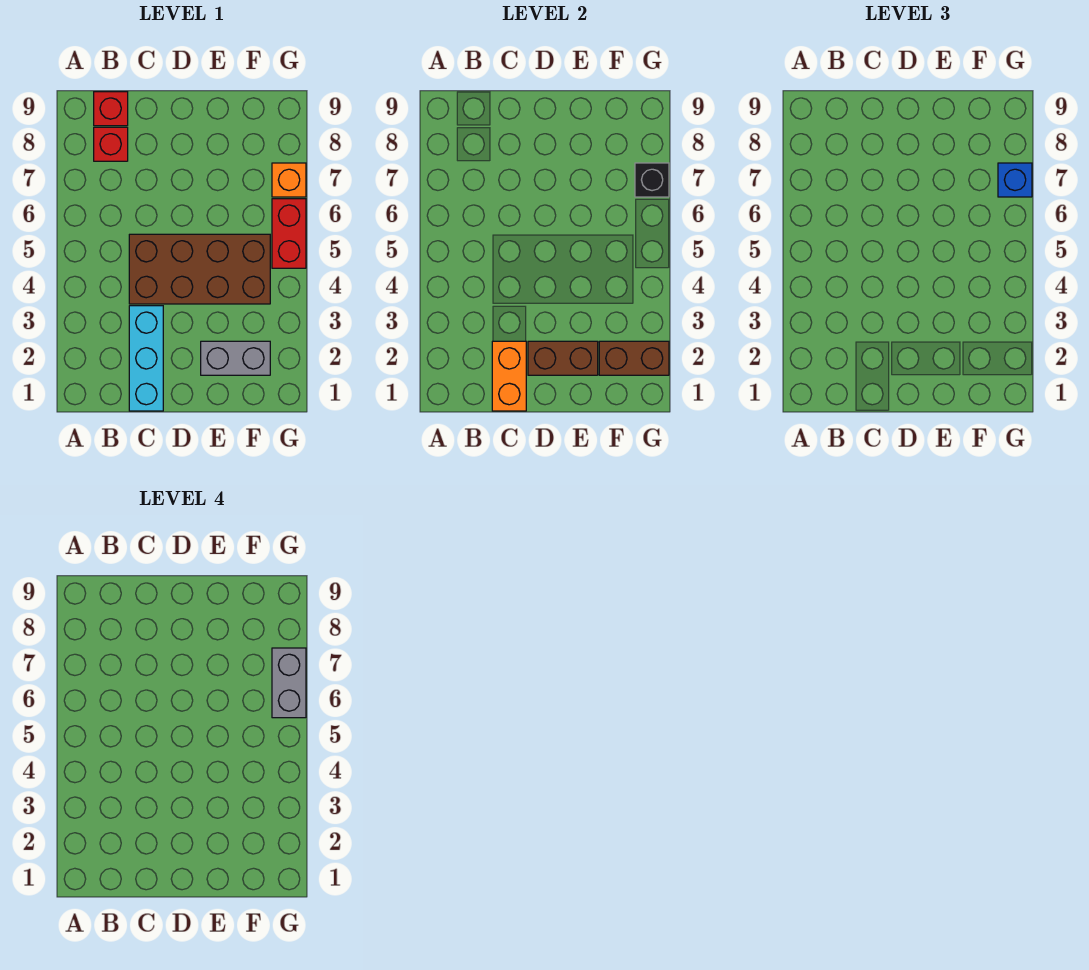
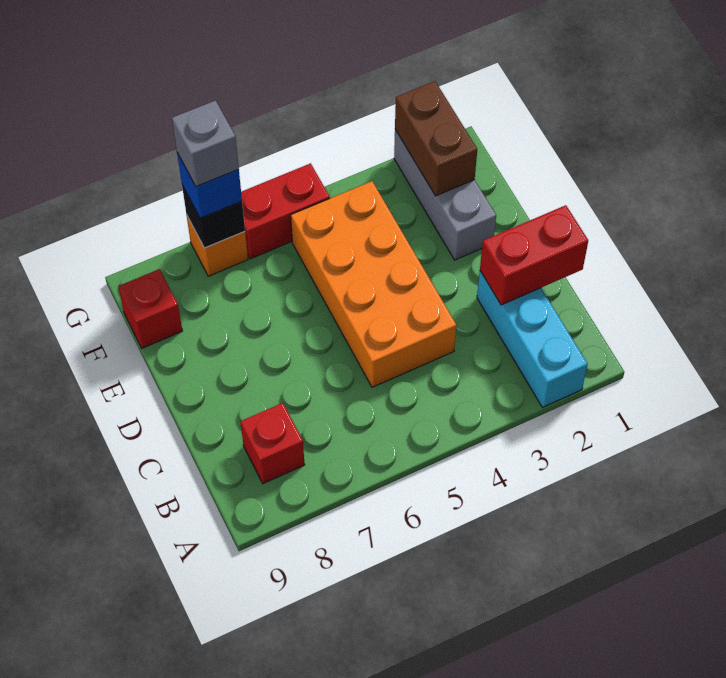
red 1x1 brick [94,92,128,126] -> red 1x1 brick moved to [118,269,182,348]
cyan 1x3 brick [129,306,163,411] -> cyan 1x3 brick turned to [477,271,588,407]
orange 1x2 brick [492,341,526,411] -> red 1x2 brick [480,205,588,305]
brown 2x4 brick [129,234,270,304] -> orange 2x4 brick [291,181,456,387]
brown 1x2 brick [528,341,598,375] -> none
grey 1x2 brick [201,341,270,375] -> grey 1x3 brick [394,130,496,260]
grey 1x2 brick [272,648,306,718] -> grey 1x1 brick [172,101,239,187]

